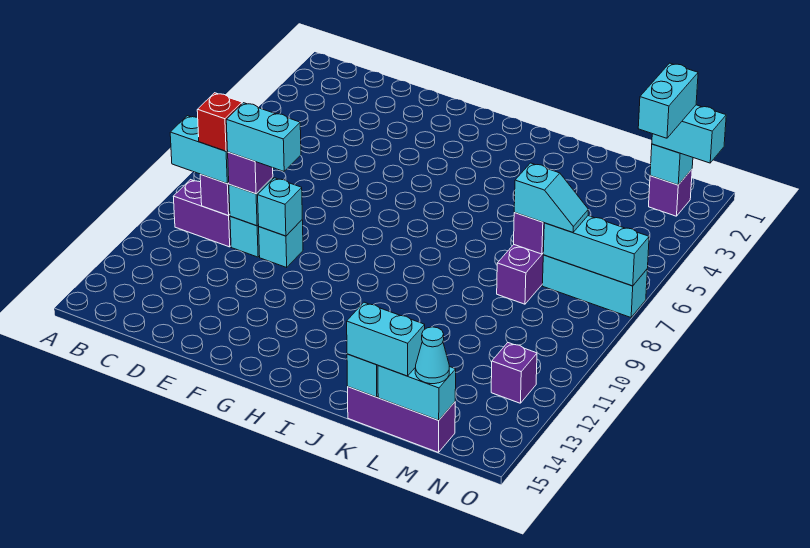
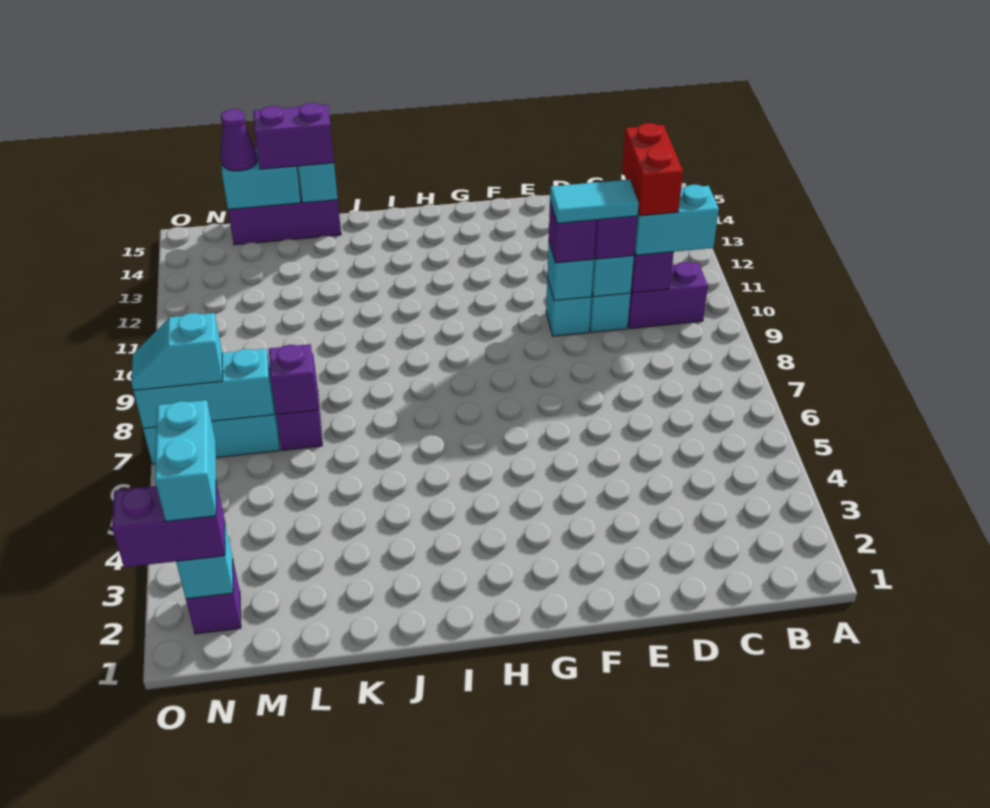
red 1x1 brick [197,93,242,151] -> red 1x2 brick [622,123,683,216]
cyan 1x2 brick [226,103,301,171] -> cyan 1x2 tile [550,179,639,223]
cyan 1x2 brick [347,302,425,376] -> purple 1x2 brick [254,103,334,169]
cyan 1x2 slope [514,163,588,233] -> cyan 1x2 slope moved to [131,313,223,390]
cyan 1x1 cone [415,327,450,384] -> purple 1x1 cone [220,109,258,171]
cyan 1x2 brick [652,105,726,163] -> purple 1x2 brick [112,481,225,567]
purple 1x1 brick [491,343,537,403] -> purple 1x1 brick moved to [549,202,596,263]

